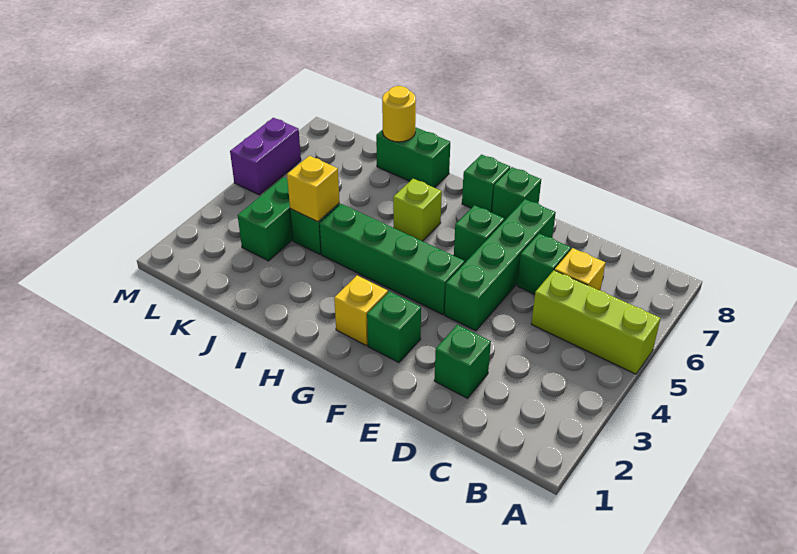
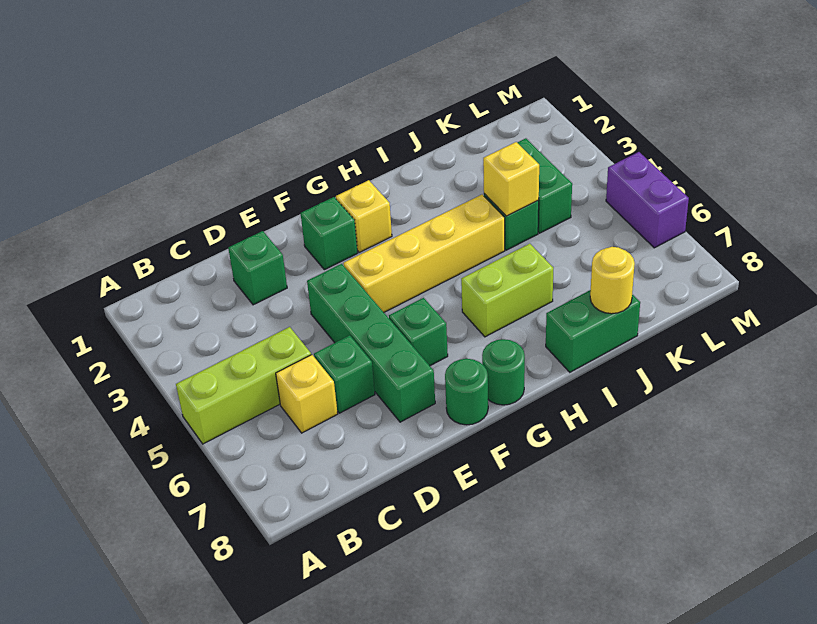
green 1x4 brick [320,204,465,315] -> yellow 1x4 brick [344,194,505,312]
green 1x1 brick [492,167,541,221] -> green 1x1 round brick [445,359,488,425]
green 1x1 brick [462,155,510,213] -> green 1x1 round brick [482,339,525,405]
lime 1x1 brick [393,179,442,241] -> lime 1x2 brick [461,244,553,337]

